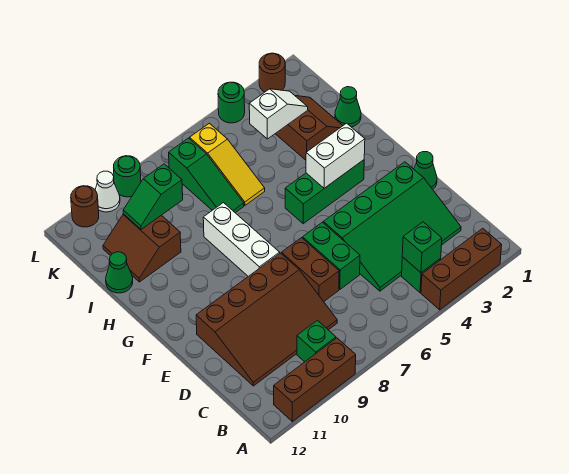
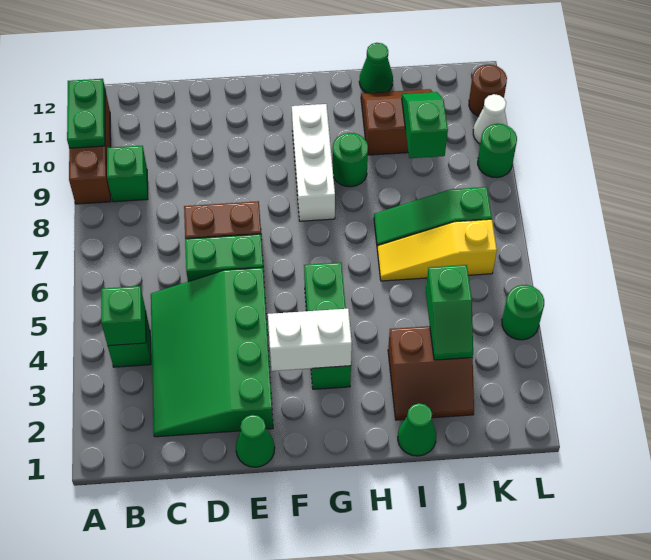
brown 1x3 brick [421,228,502,310] -> none
none -> green 1x2 plate [67,79,105,148]
brown 3x4 slope [196,253,337,386] -> none
white 1x3 brick [203,203,280,276] -> white 1x3 brick turned to [292,104,335,221]
white 1x2 brick [306,123,365,188] -> white 1x2 brick turned to [268,309,352,371]
none -> green 1x1 round brick [332,133,368,187]
white 1x2 slope [249,89,308,139] -> green 1x2 slope [426,265,473,360]
brown 1x1 round brick [259,53,285,92] -> none

